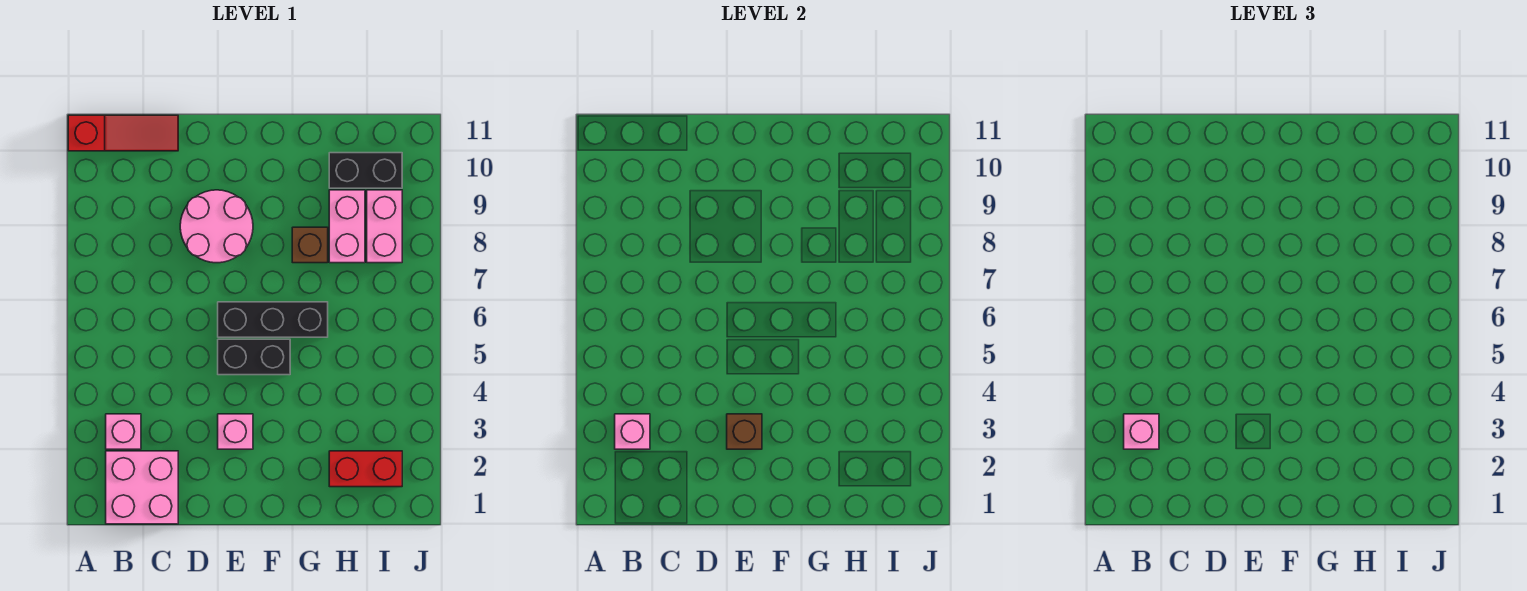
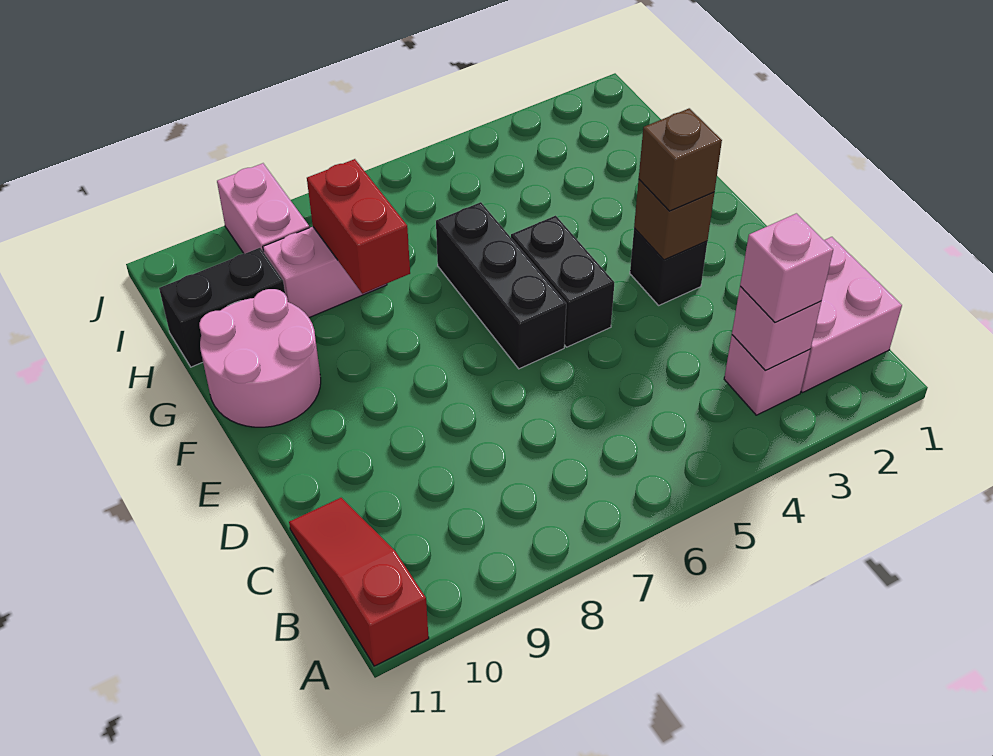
pink 2x2 round brick [180,190,253,263] -> pink 2x2 round brick moved to [199,289,321,427]
pink 1x1 brick [218,414,253,449] -> black 1x1 brick [630,228,707,305]
brown 1x1 brick [292,227,328,263] -> brown 1x1 brick moved to [639,108,722,211]
red 1x2 brick [329,451,402,487] -> red 1x2 brick moved to [307,159,410,294]
black 1x2 brick [329,153,402,188] -> black 1x2 brick turned to [159,248,285,367]
pink 1x2 brick [367,190,402,263] -> pink 1x2 brick turned to [217,163,309,253]

